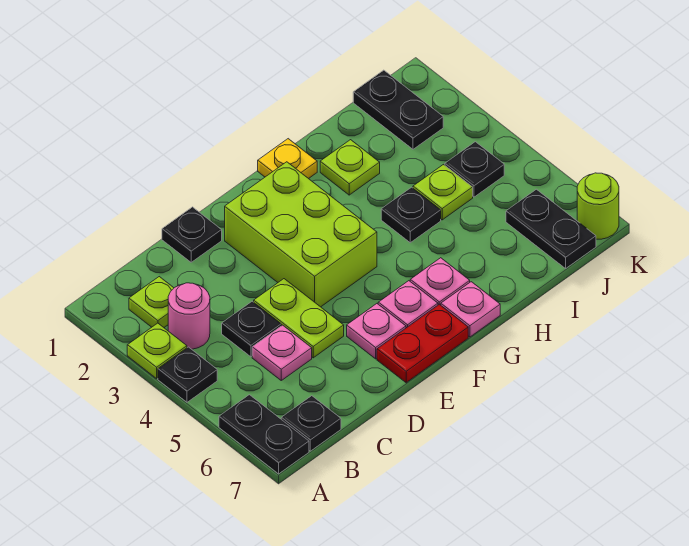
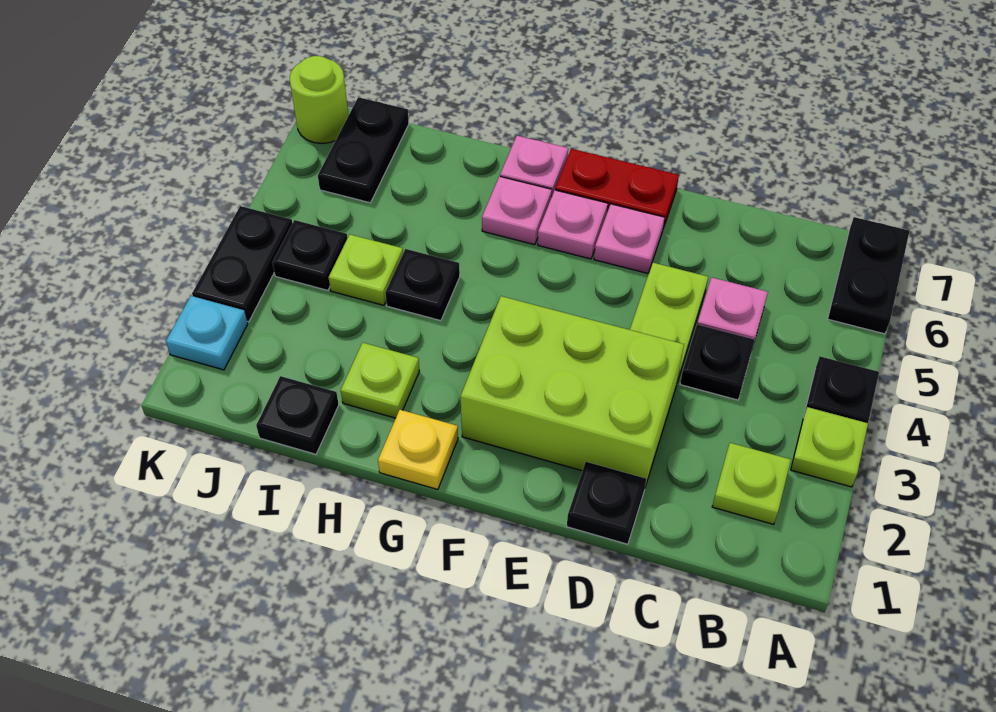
pink 1x1 round brick [168,283,210,349] -> none
black 1x1 plate [281,396,341,451] -> black 1x1 plate moved to [256,376,339,454]
lime 2x3 brick [225,162,377,307] -> lime 2x3 brick turned to [460,296,684,487]
black 1x2 plate [353,70,443,149] -> black 1x2 plate moved to [192,206,293,322]
none -> cyan 1x1 plate [166,296,248,370]

